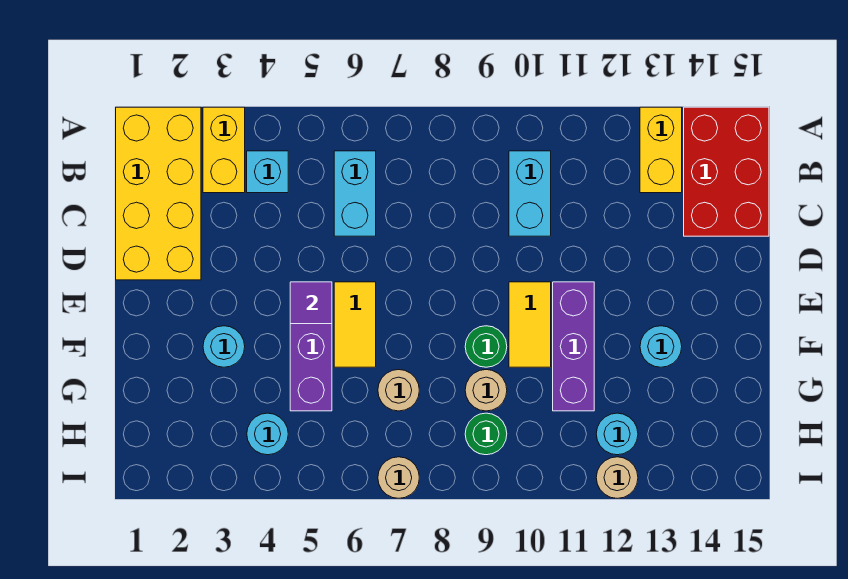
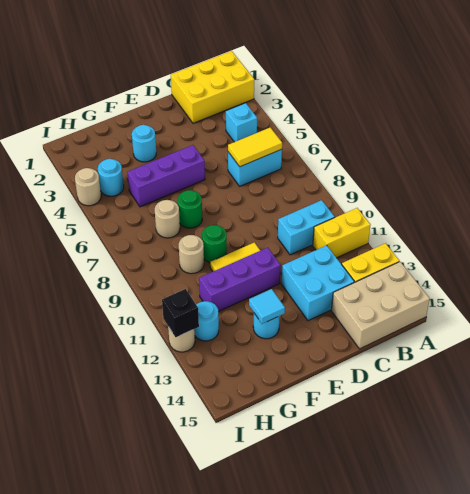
yellow 2x4 brick [116,107,201,280] -> yellow 2x3 brick [171,51,254,123]
yellow 1x2 brick [203,107,245,193] -> yellow 1x2 brick moved to [313,208,370,258]
red 2x3 brick [684,107,769,236] -> tan 2x3 brick [331,262,430,349]
none -> cyan 2x2 brick [281,245,354,321]
purple 1x1 tile [290,282,332,324] -> none
yellow 1x2 tile [334,282,376,367] -> yellow 1x2 tile moved to [228,128,282,167]
none -> cyan 1x1 tile [249,289,285,324]
green 1x1 round brick [465,413,507,455] -> green 1x1 round brick moved to [178,190,202,228]
tan 1x1 round brick [378,457,419,498] -> tan 1x1 round brick moved to [75,168,101,206]
none -> black 1x1 brick [162,289,199,337]

